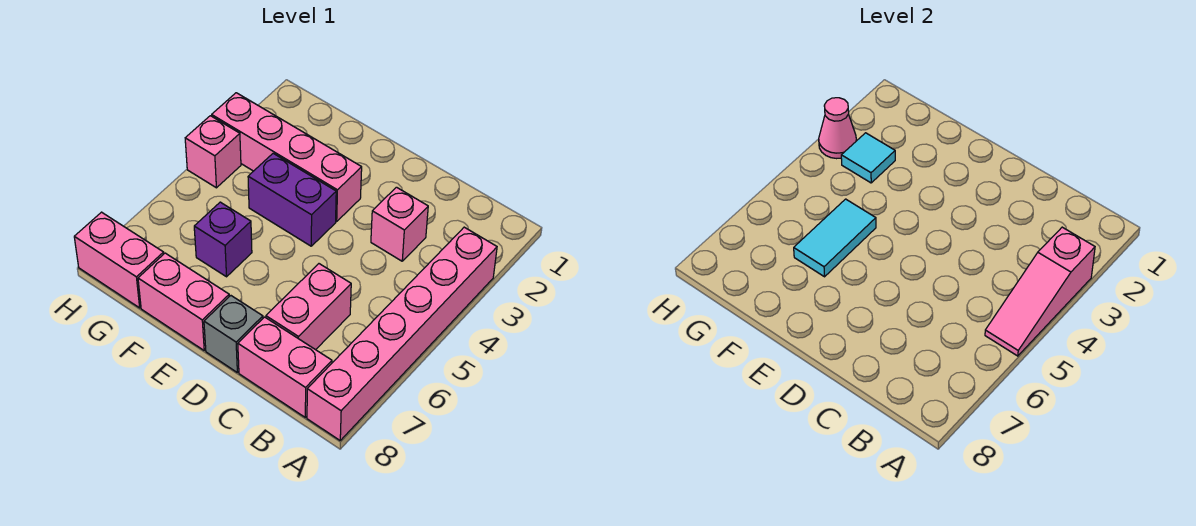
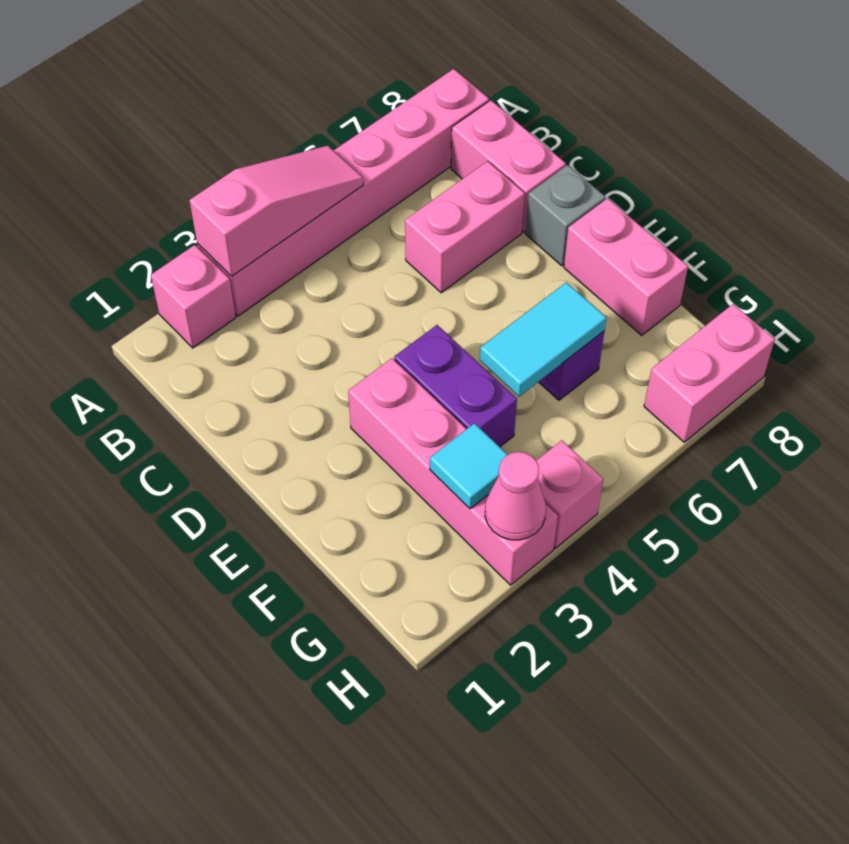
pink 1x1 brick [371,187,428,261] -> pink 1x1 brick moved to [151,245,236,348]
pink 1x2 brick [74,212,164,308] -> pink 1x2 brick turned to [644,304,775,442]

